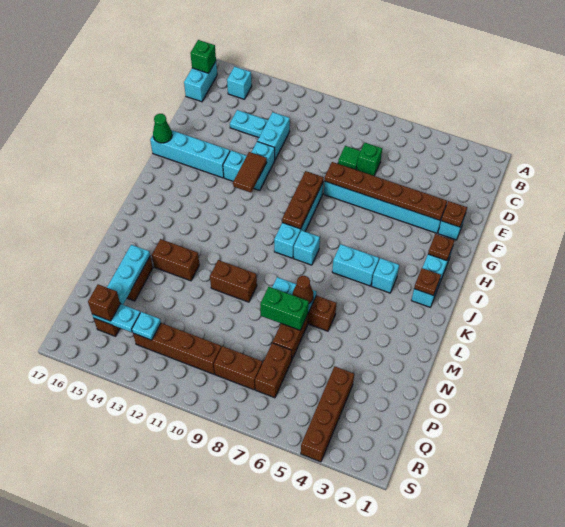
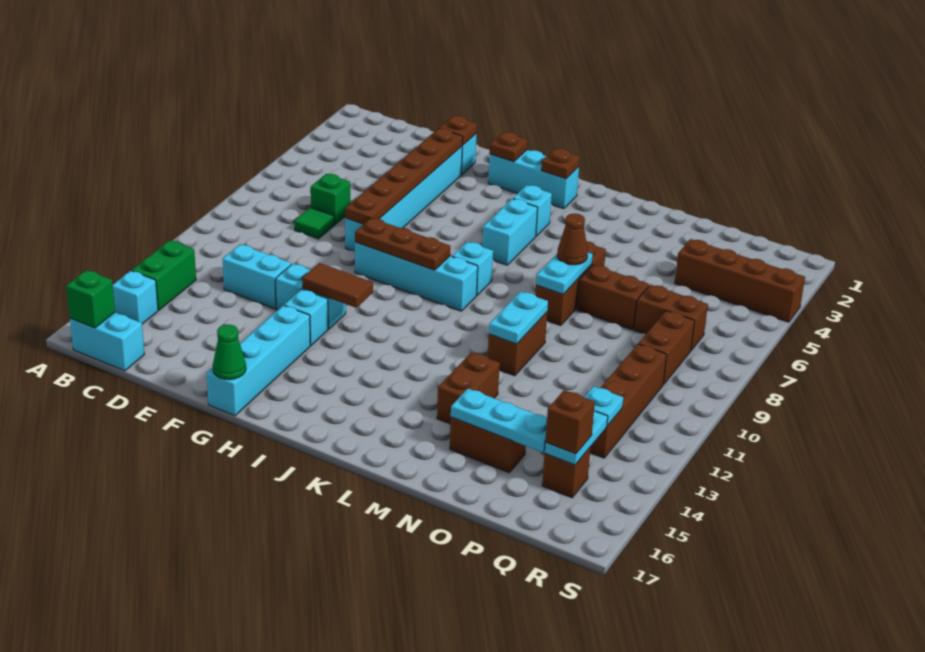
cyan 1x2 plate [230,110,268,138] -> cyan 1x2 plate moved to [489,291,548,344]
green 1x2 brick [260,287,309,330] -> green 1x2 brick moved to [132,240,196,310]

